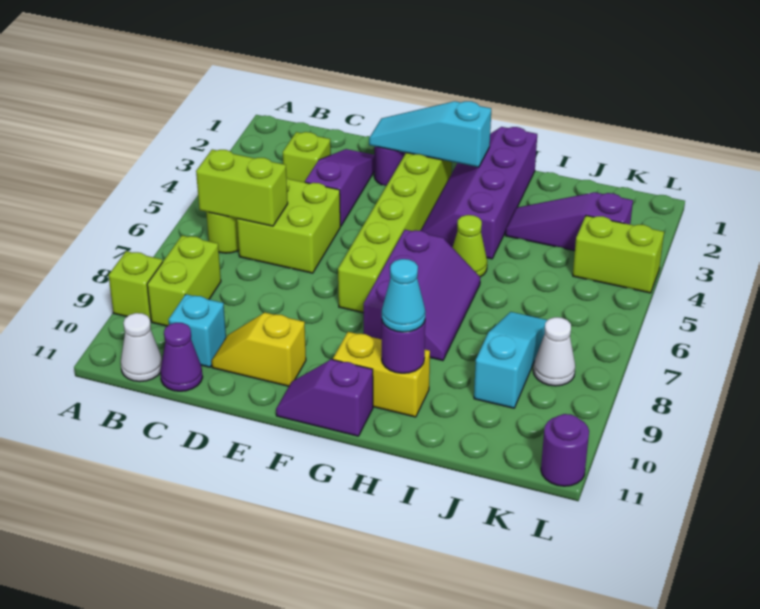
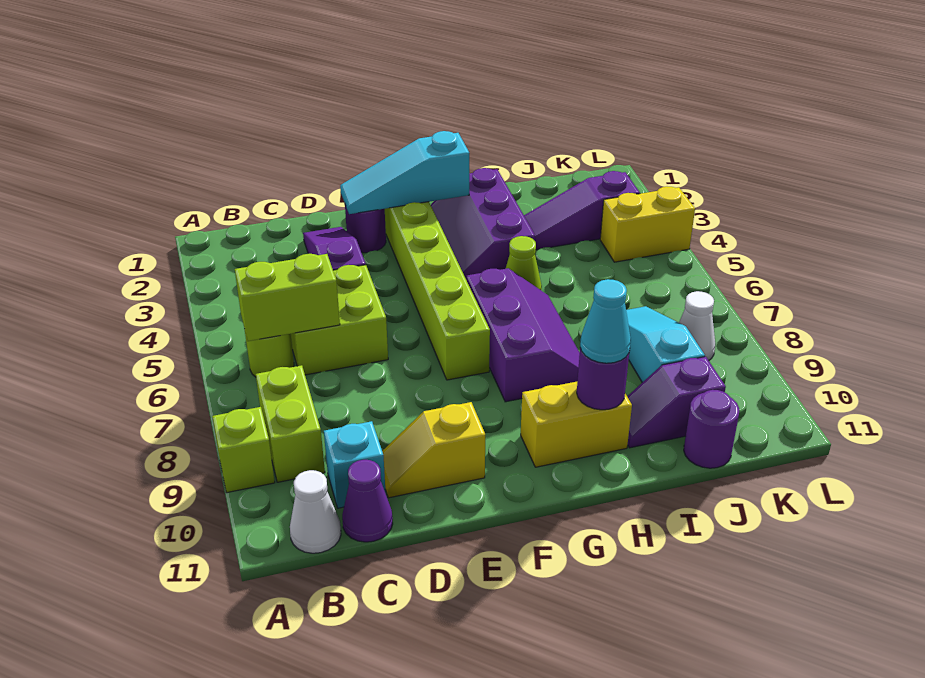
lime 1x1 brick [283,132,331,182] -> none
purple 1x2 slope [276,359,373,436] -> purple 1x2 slope moved to [627,357,726,448]
purple 2x4 slope [421,127,537,259] -> purple 2x3 slope [431,168,535,278]
lime 1x2 brick [573,216,664,293] -> yellow 1x2 brick [600,187,695,262]
purple 1x1 round brick [541,414,589,486] -> purple 1x1 round brick moved to [684,390,739,468]

